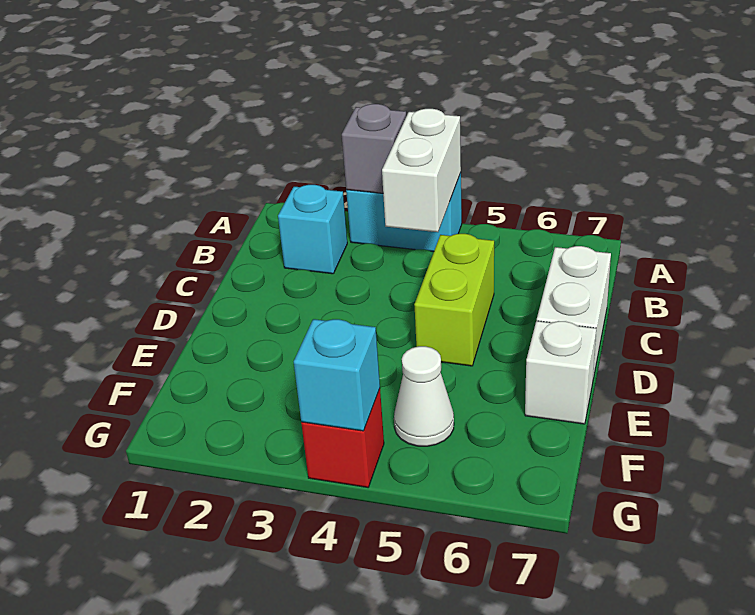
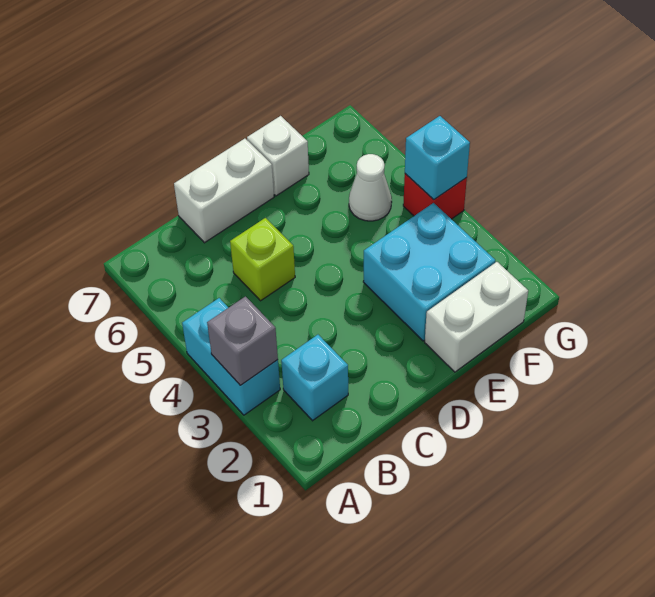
white 1x2 brick [382,109,461,232] -> white 1x2 brick moved to [425,262,528,372]
lime 1x2 brick [414,234,494,366] -> lime 1x1 brick [230,218,295,301]
none -> cyan 2x2 brick [363,203,495,341]

